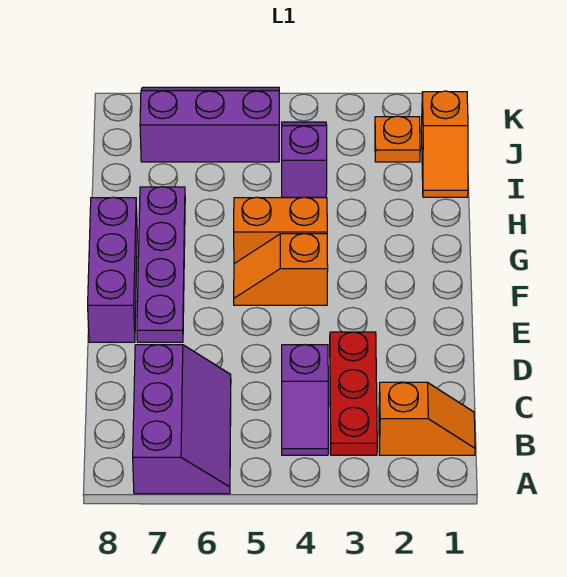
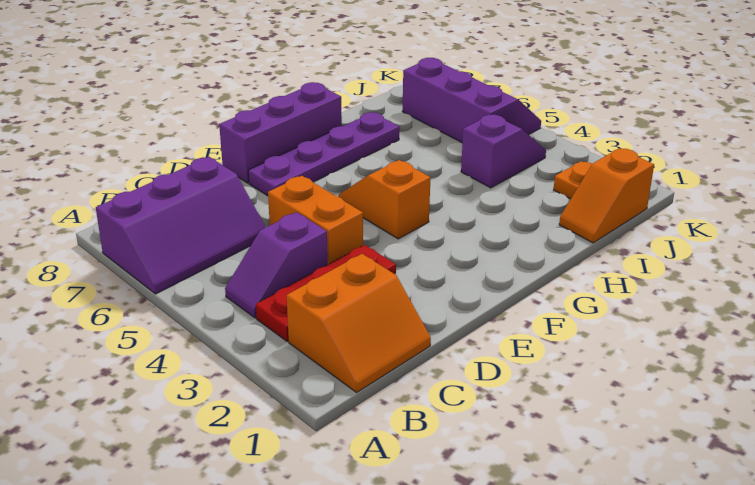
orange 1x2 slope [379,382,475,455] -> orange 2x2 slope [287,254,431,392]
orange 1x2 brick [234,197,327,264] -> orange 1x2 brick moved to [268,176,363,264]

